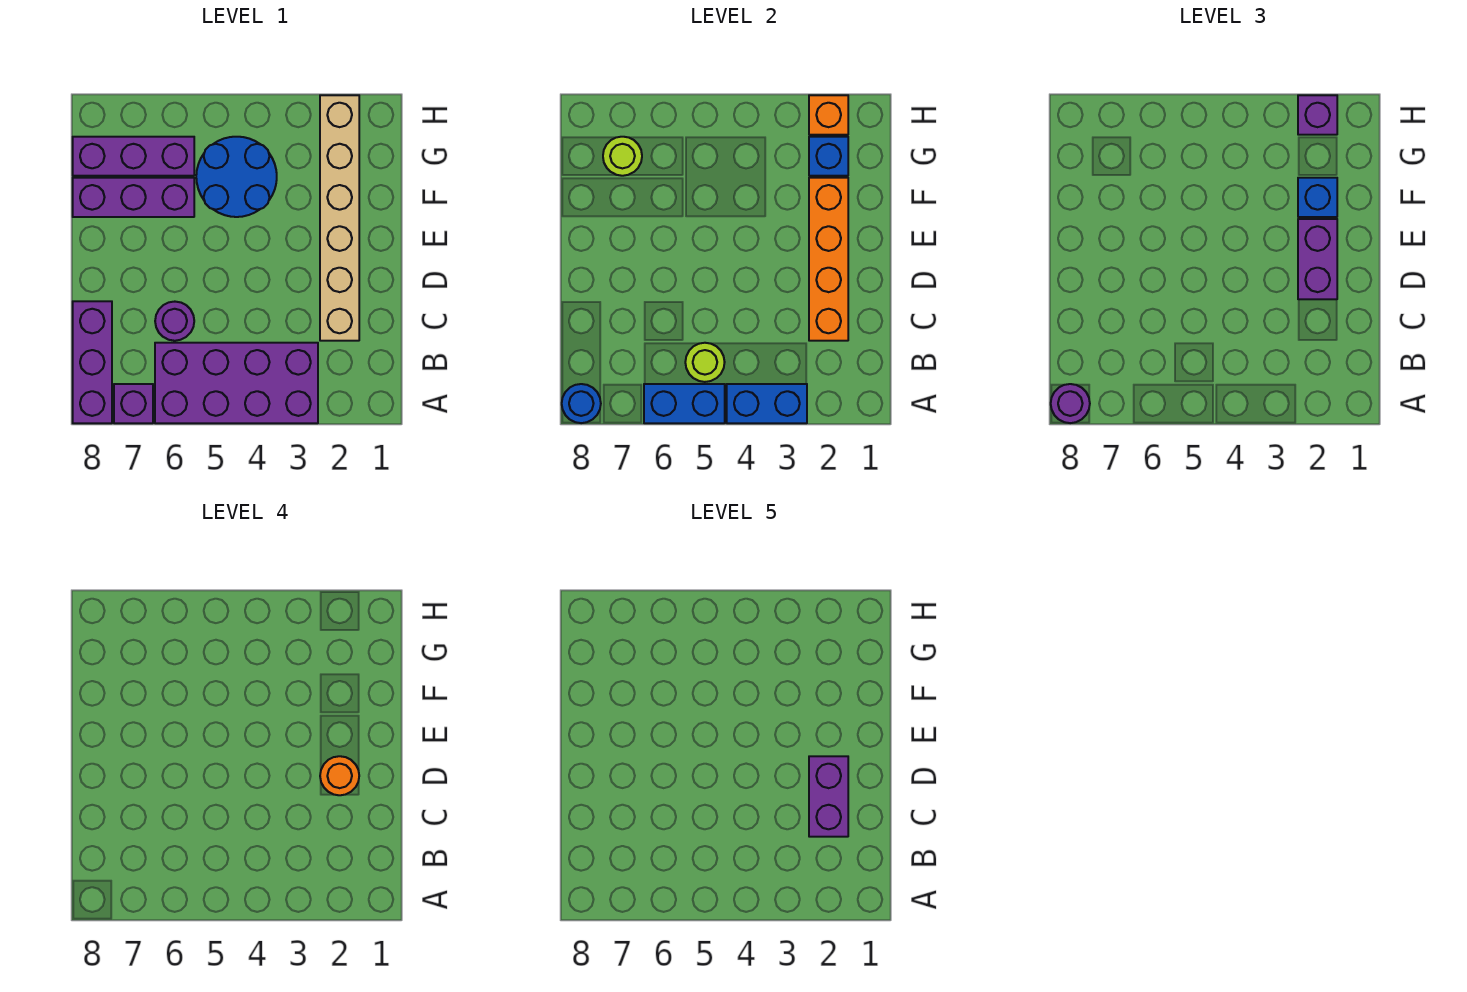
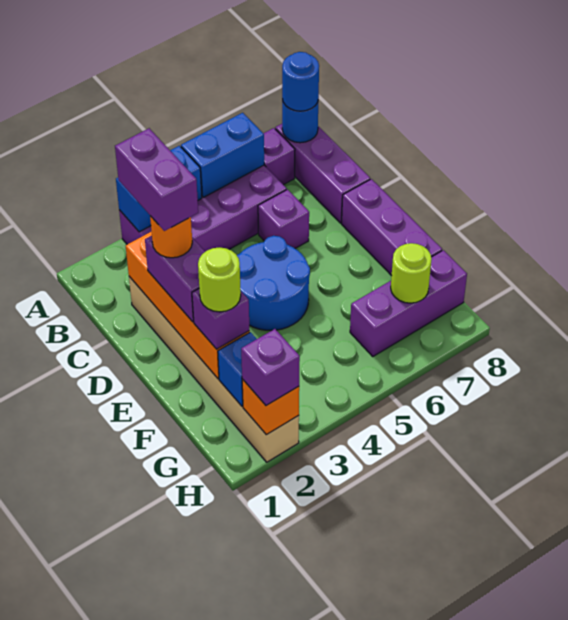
purple 1x1 round brick [1051,384,1090,423] -> blue 1x1 round brick [282,52,319,111]
lime 1x1 round brick [685,343,725,382] -> lime 1x1 round brick moved to [198,248,241,312]
purple 1x1 round brick [155,302,194,341] -> purple 1x1 brick [258,190,309,248]
blue 1x1 brick [1298,178,1337,217] -> purple 1x1 brick [192,289,249,349]
blue 2x2 round brick [196,137,277,217] -> blue 2x2 round brick moved to [237,236,310,330]
purple 1x3 brick [73,178,194,217] -> purple 1x3 brick turned to [342,179,442,276]

